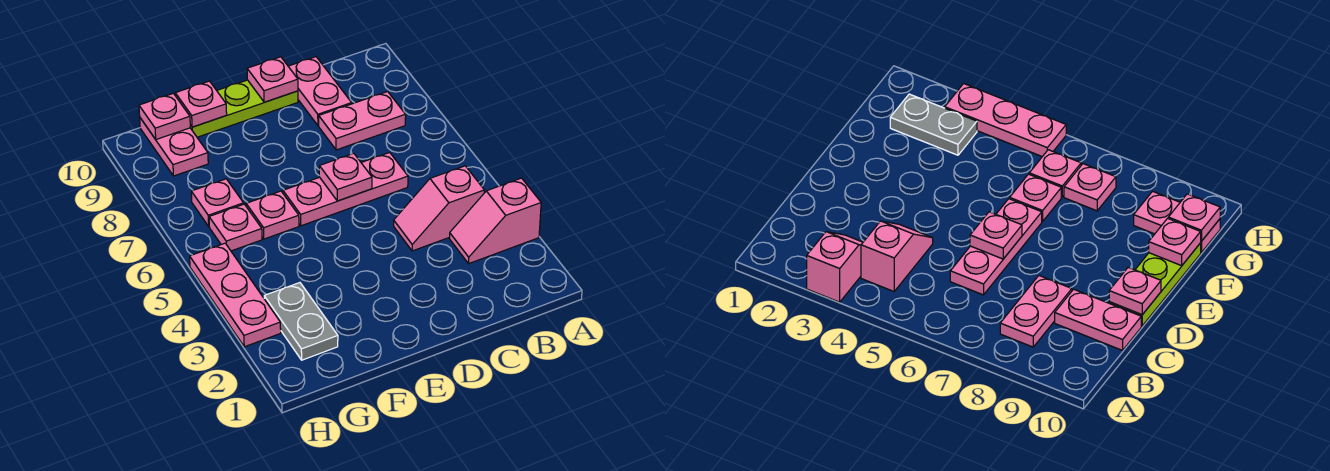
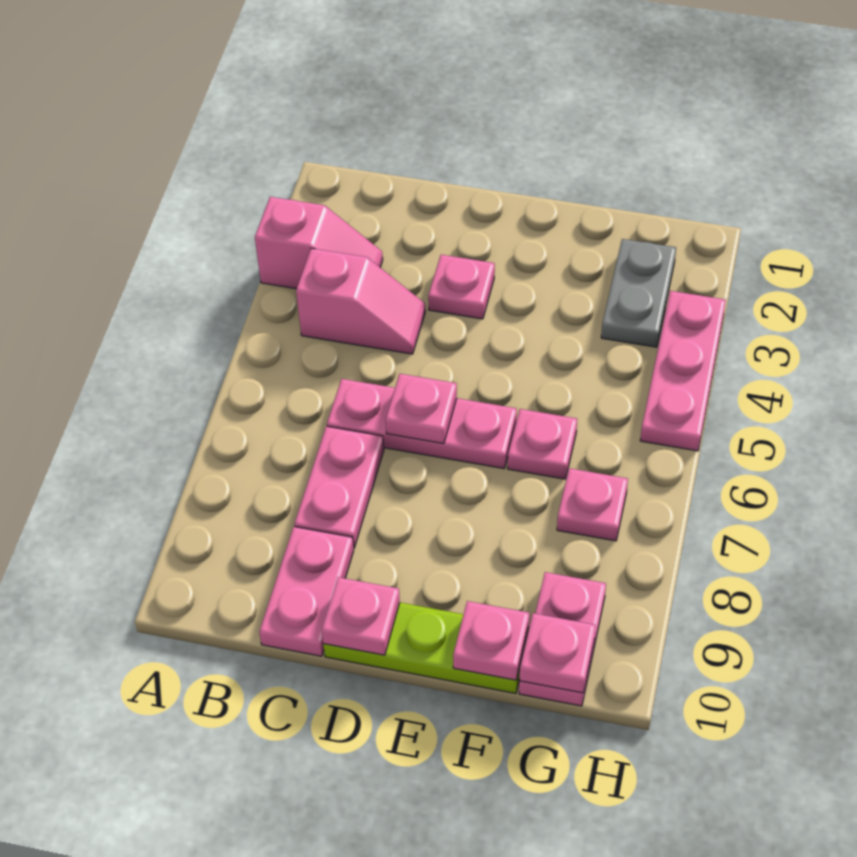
pink 1x2 plate [319,92,406,150] -> pink 1x2 plate turned to [294,426,384,548]
pink 1x1 plate [209,204,262,251] -> pink 1x1 plate moved to [428,255,495,319]

